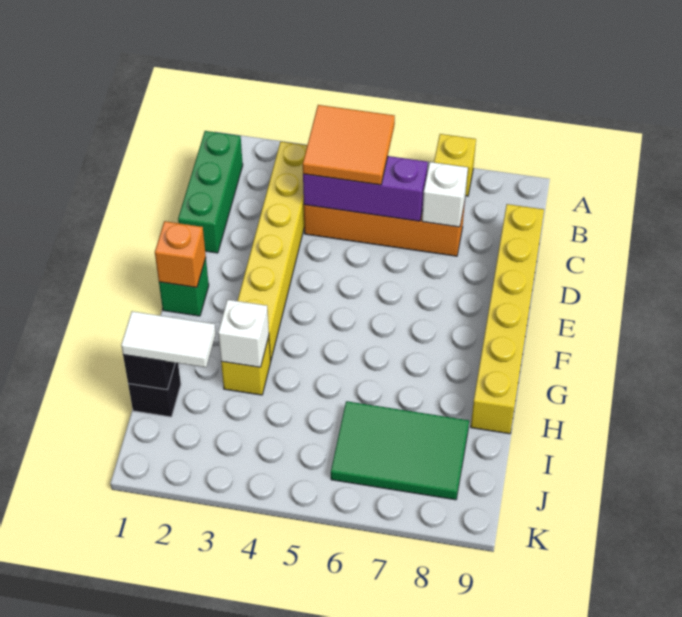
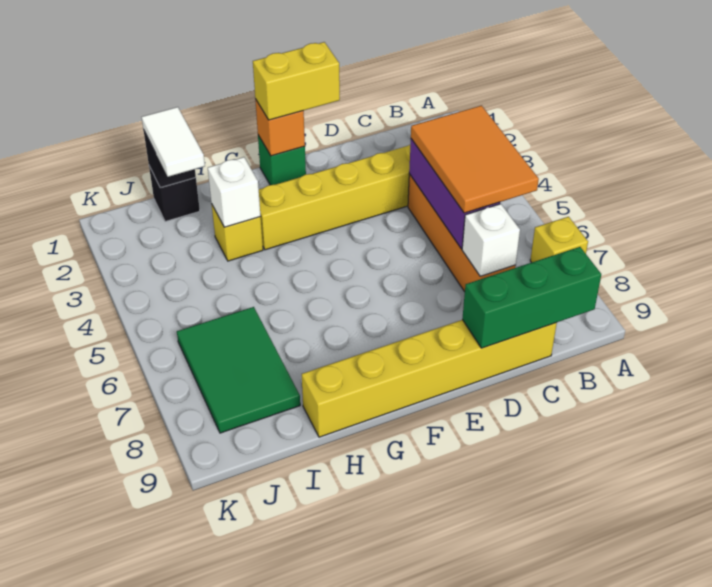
green 1x3 brick [178,131,243,253] -> green 1x3 brick moved to [462,247,601,348]
orange 2x2 tile [303,105,395,185] -> orange 2x3 tile [411,106,539,213]
none -> yellow 1x2 brick [253,42,340,120]

